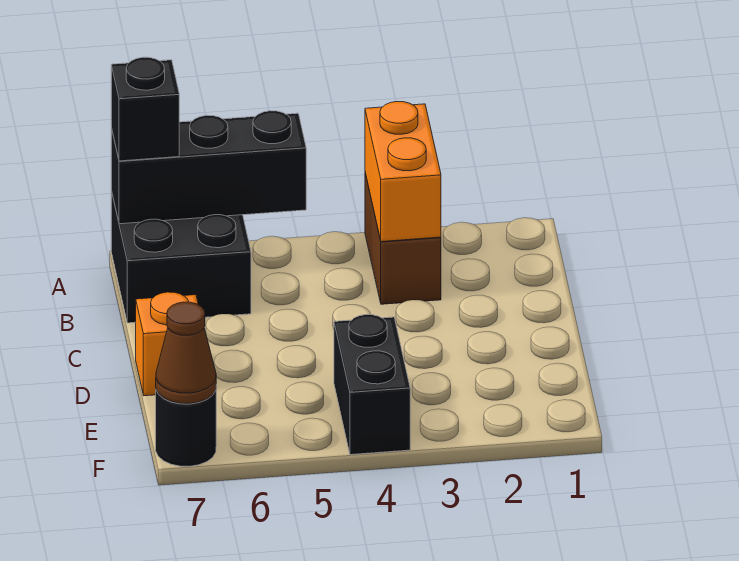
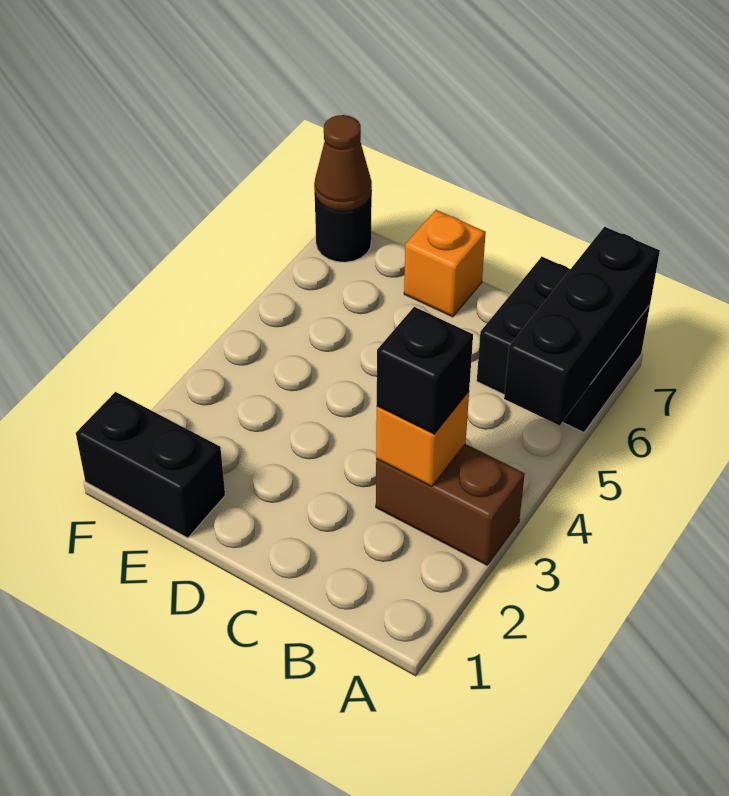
orange 1x2 brick [365,102,441,242] -> orange 1x1 brick [376,392,469,486]
black 1x1 brick [111,57,179,161] -> black 1x1 brick moved to [377,307,473,434]
black 1x2 brick [334,315,410,455] -> black 1x2 brick moved to [76,392,225,538]

